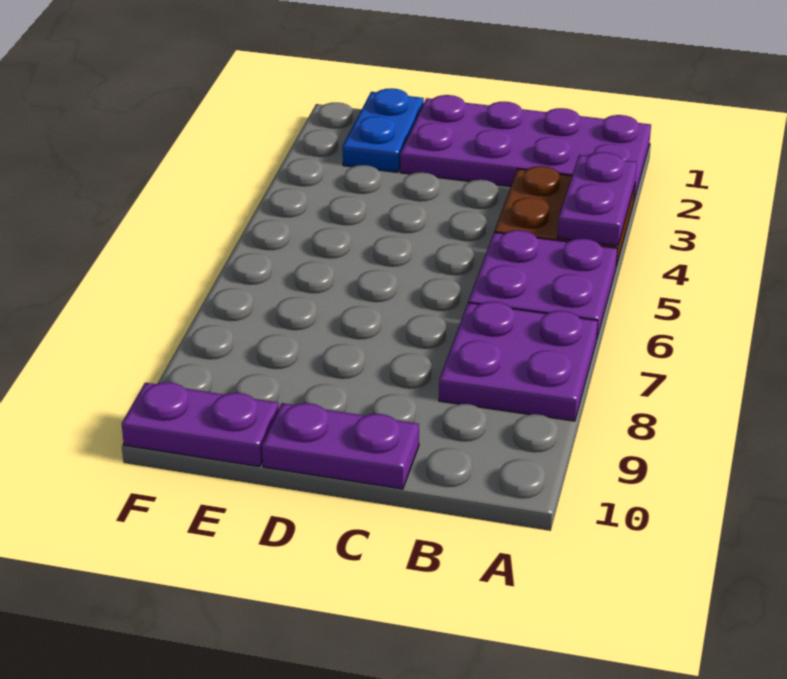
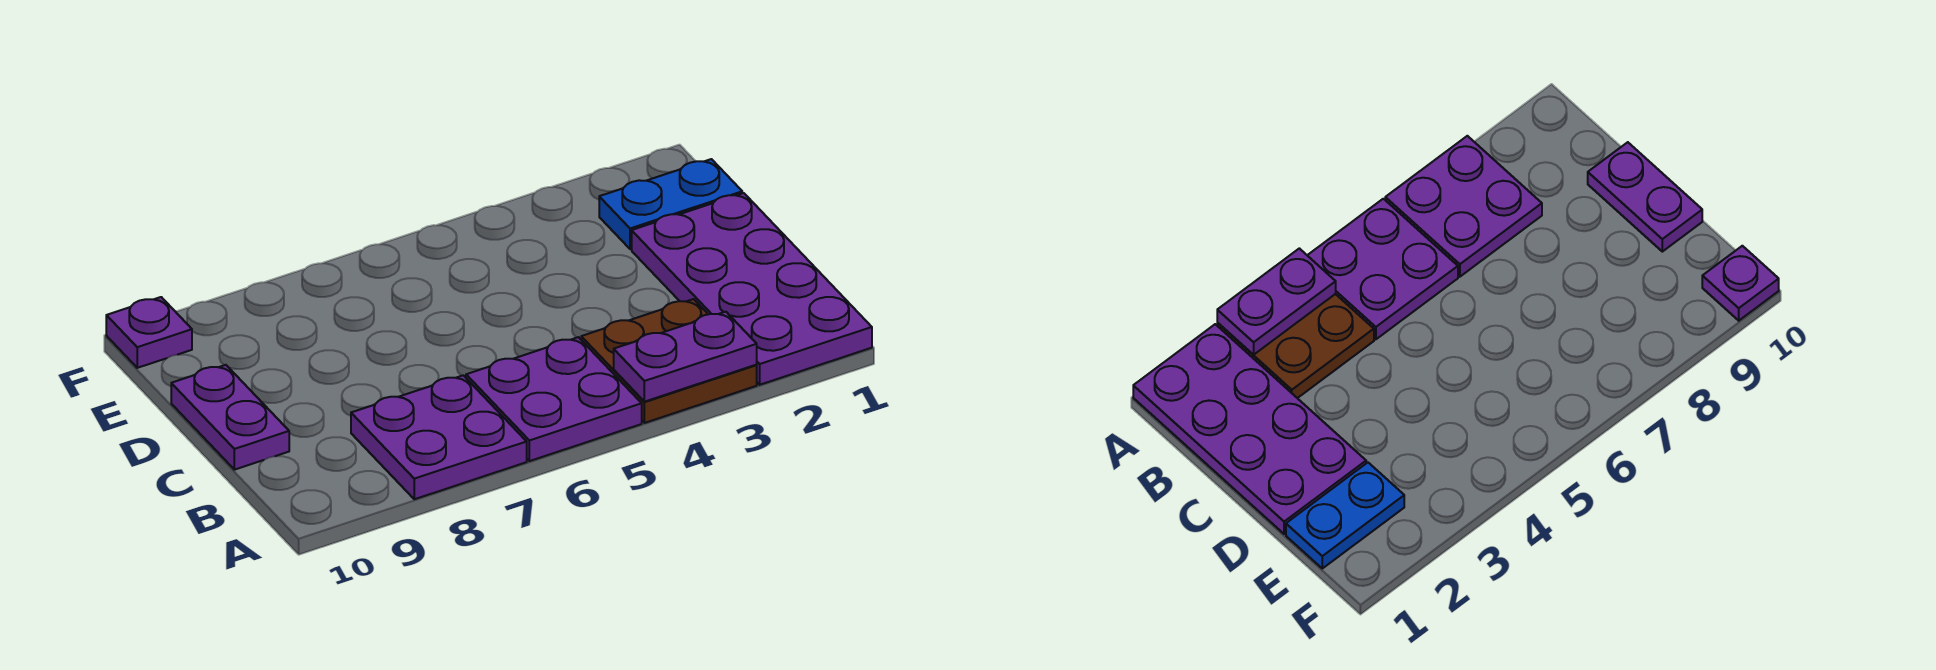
purple 1x2 plate [122,382,279,467] -> purple 1x1 plate [106,297,192,368]

